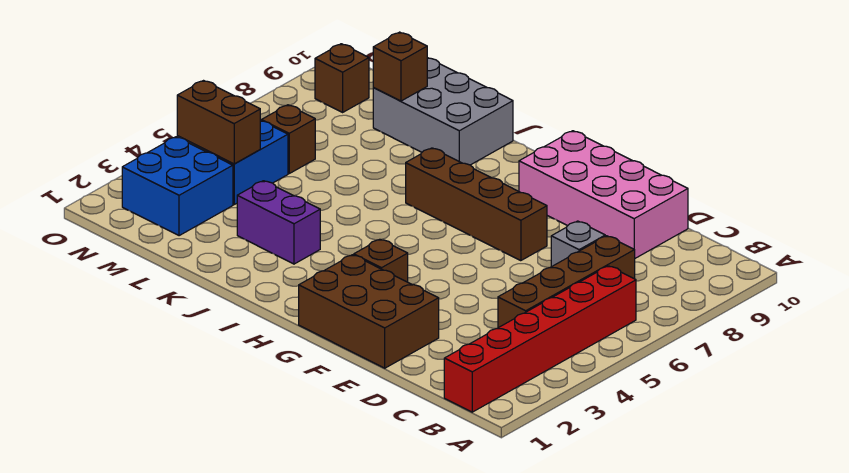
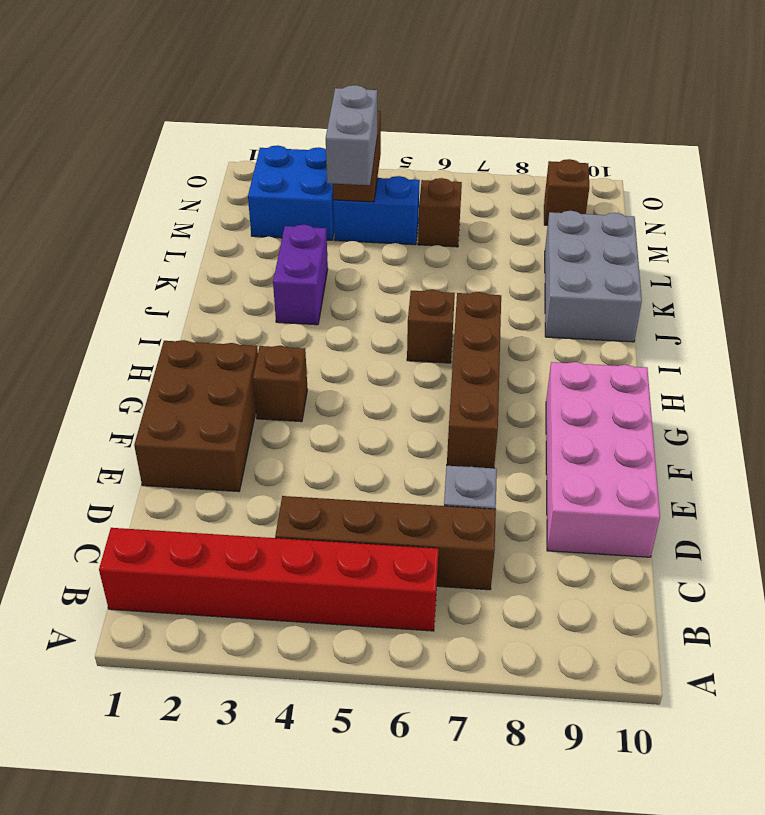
none -> grey 1x2 brick [326,85,377,185]
brown 1x1 brick [373,32,427,101] -> brown 1x1 brick moved to [407,290,455,363]

